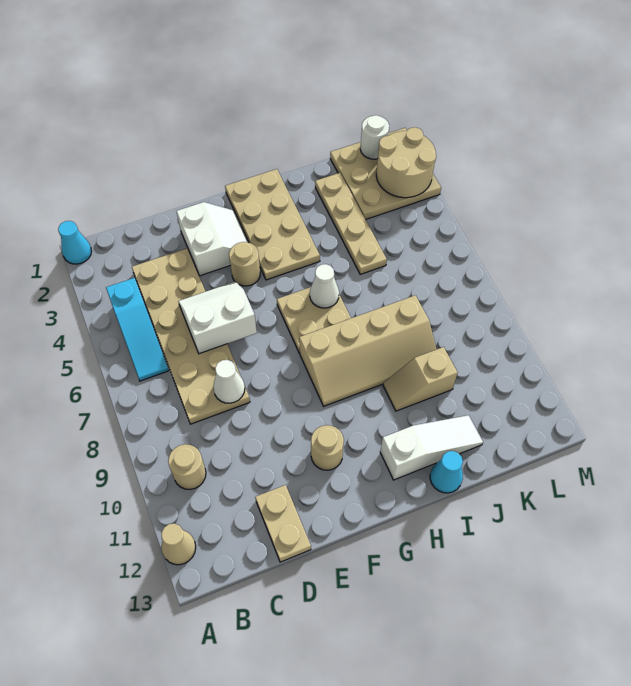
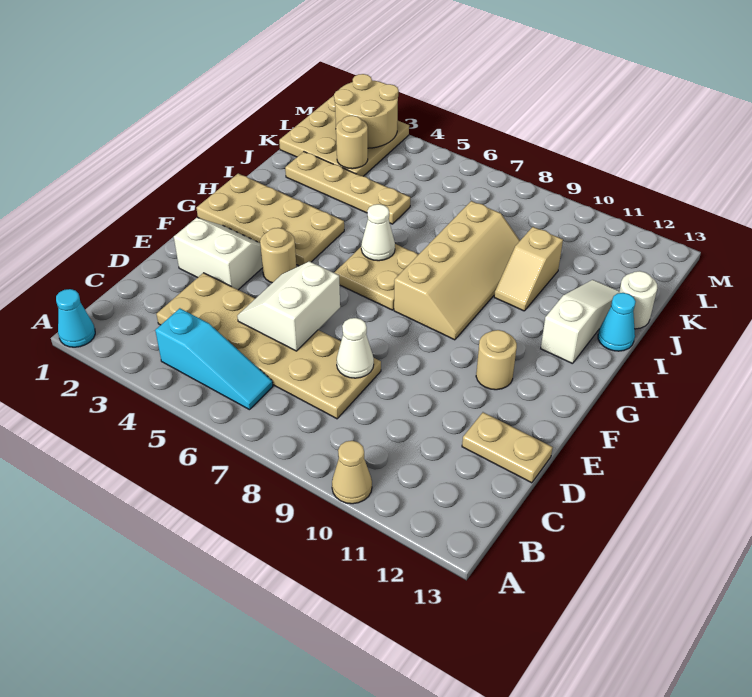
tan 1x1 cone [161,524,196,565] -> tan 1x1 cone moved to [332,441,372,504]
tan 1x1 round brick [168,444,206,489] -> tan 1x1 round brick moved to [336,116,368,169]
white 1x1 round brick [360,115,389,159] -> white 1x1 round brick moved to [619,271,657,329]

